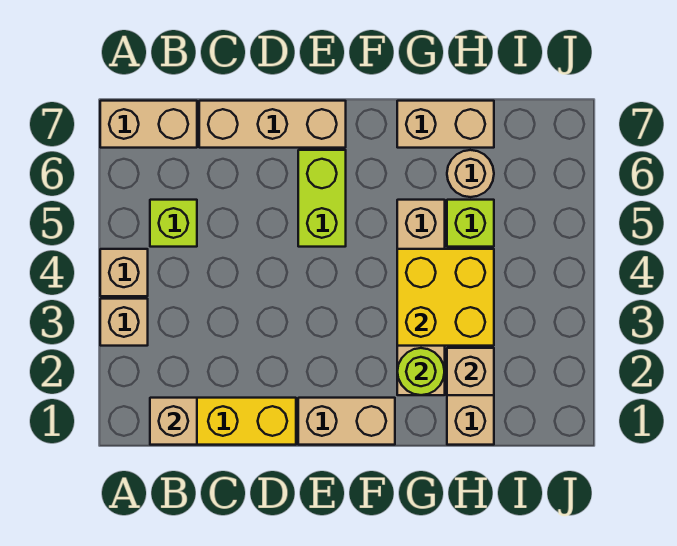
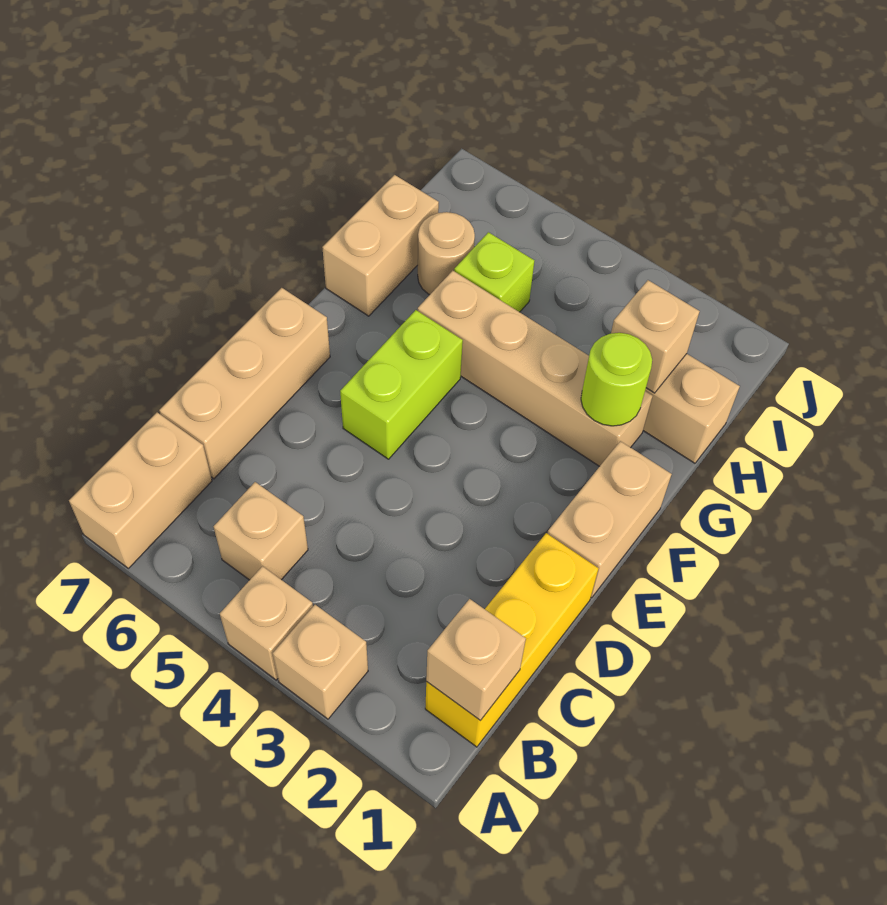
lime 1x1 brick [150,200,197,247] -> tan 1x1 brick [214,482,308,580]
lime 1x2 brick [298,150,346,247] -> lime 1x2 brick turned to [340,310,463,459]
yellow 2x2 brick [397,249,494,346] -> none

